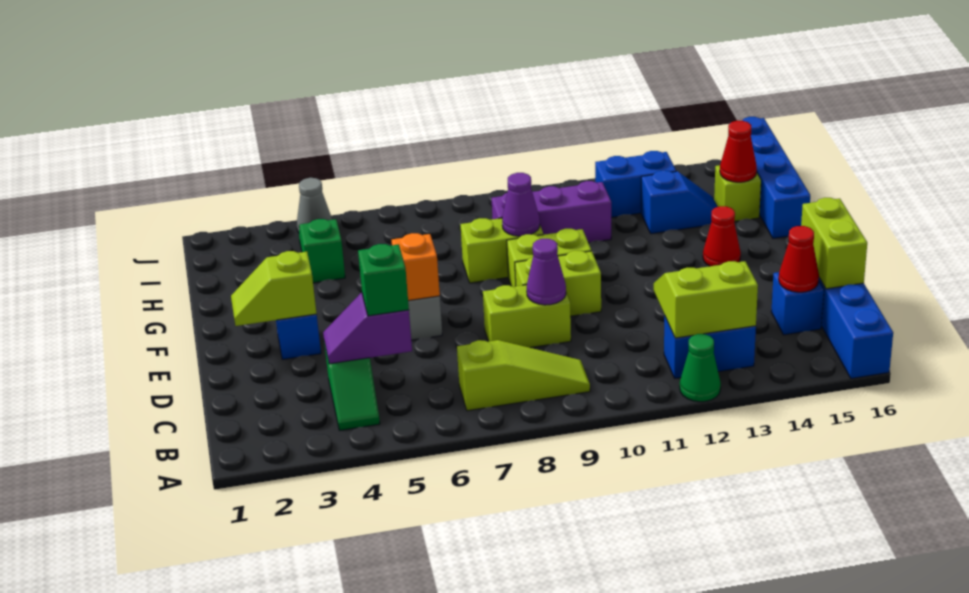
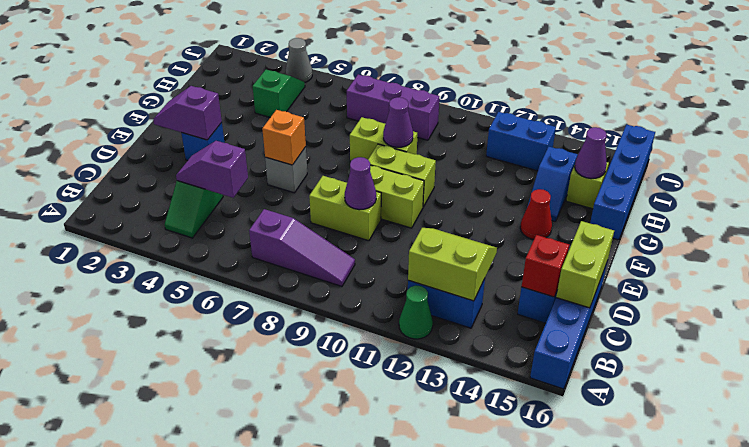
lime 1x3 slope [457,340,590,411] -> purple 1x3 slope [249,209,355,286]
green 1x1 brick [358,244,409,316] -> none
red 1x1 cone [779,226,819,292] -> red 1x1 brick [522,235,569,297]
lime 1x2 slope [231,251,317,326] -> purple 1x2 slope [153,86,222,140]
purple 1x3 brick [492,181,611,243] -> purple 1x3 brick moved to [347,74,439,140]
blue 1x2 slope [641,171,718,234] -> blue 1x2 slope turned to [527,147,578,222]
red 1x1 cone [720,121,757,182] -> purple 1x1 cone [575,127,607,179]

